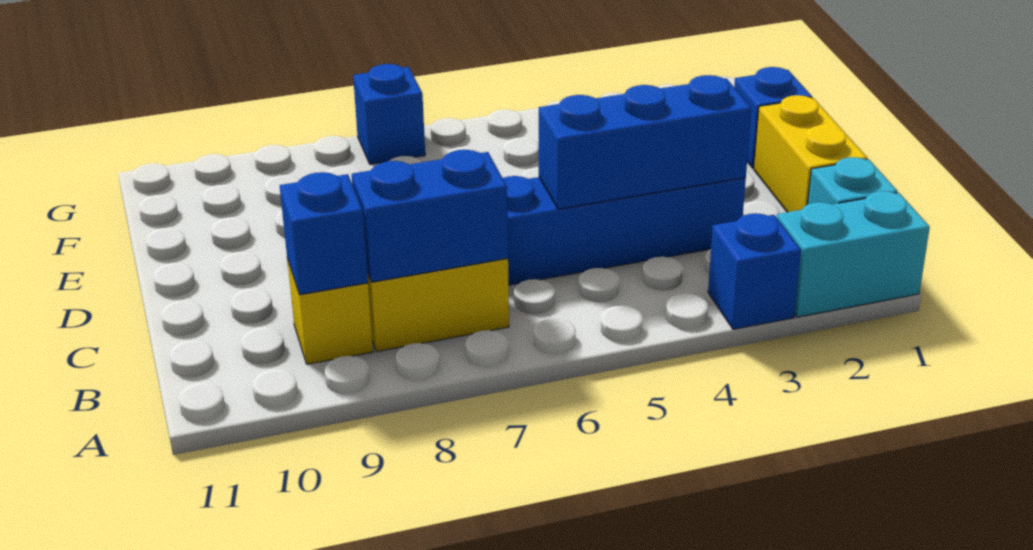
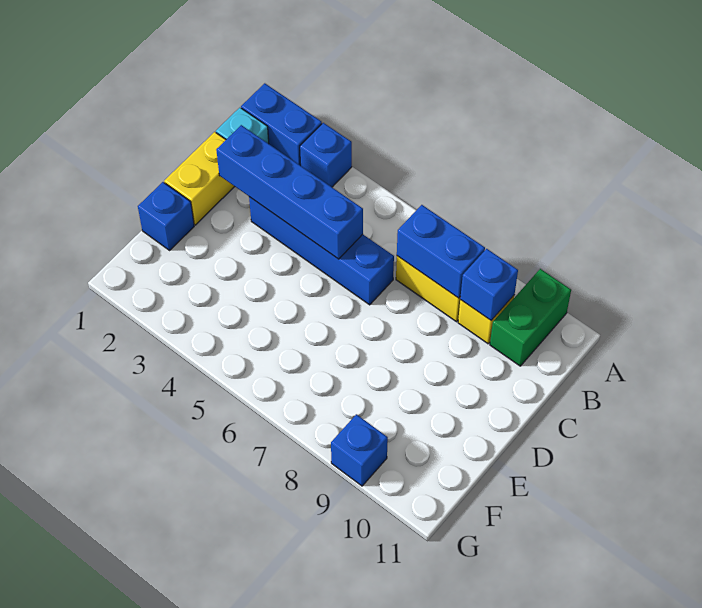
cyan 1x2 brick [777,191,930,317] -> blue 1x2 brick [241,83,322,166]
none -> green 1x2 brick [490,269,571,366]
blue 1x3 brick [539,75,751,209] -> blue 1x4 brick [216,125,363,259]
blue 1x1 brick [353,64,425,164] -> blue 1x1 brick moved to [331,414,388,486]

